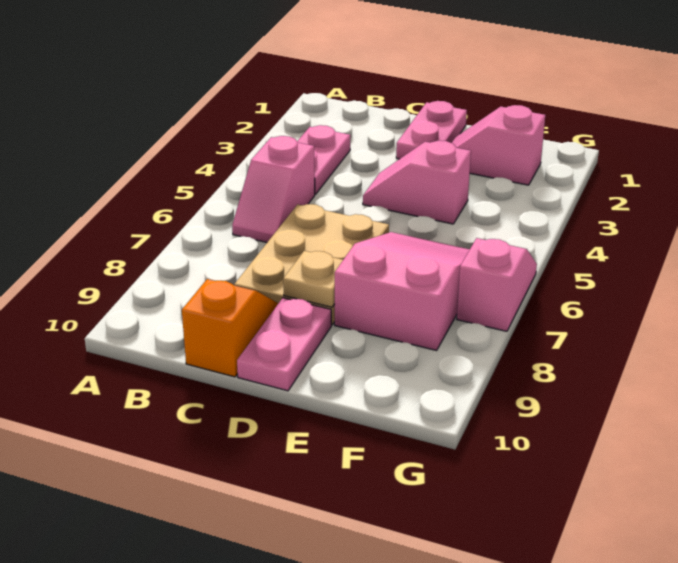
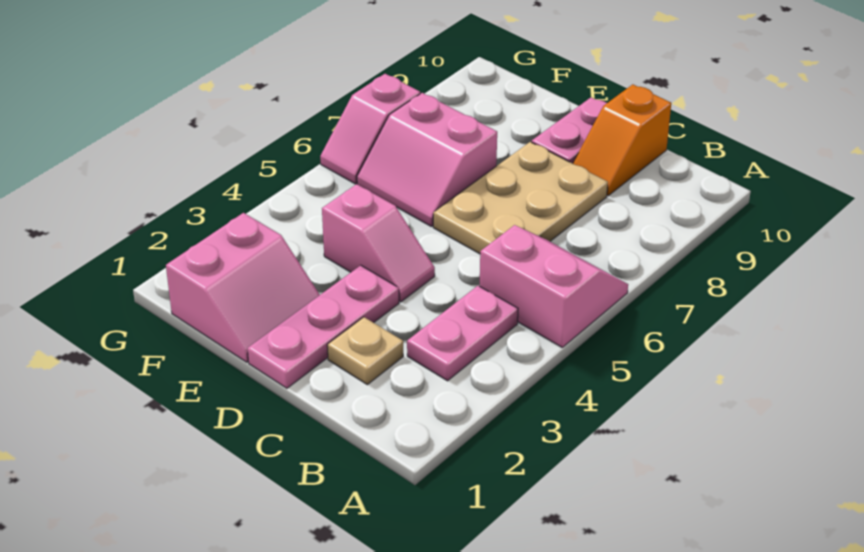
pink 1x2 slope [232,136,315,242] -> pink 2x2 slope [480,225,628,347]
pink 1x2 plate [396,101,467,159] -> pink 1x3 plate [247,265,399,388]
tan 1x1 plate [283,251,343,307] -> tan 1x1 plate moved to [327,317,403,384]
pink 1x2 slope [451,105,545,185] -> pink 2x2 slope [166,213,320,362]
pink 2x3 slope [335,232,470,350] -> pink 2x2 slope [357,93,497,226]

